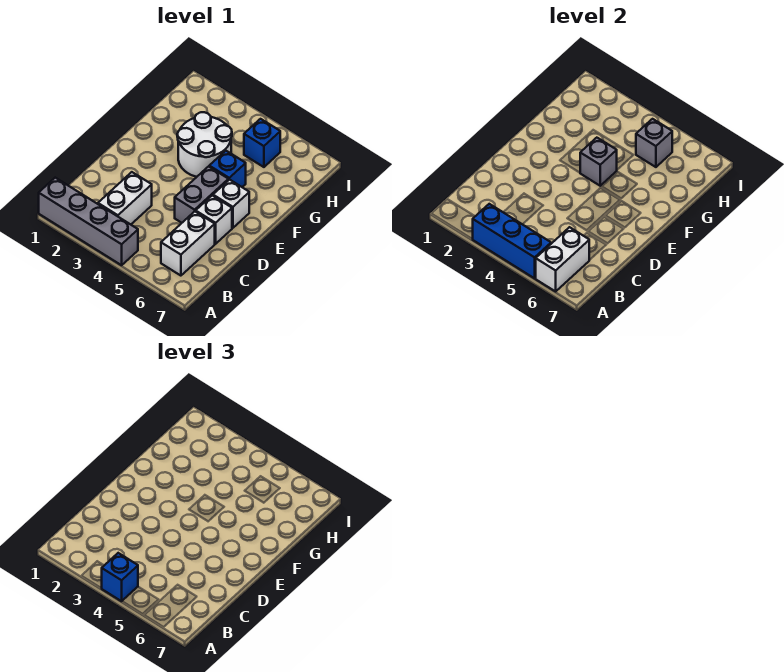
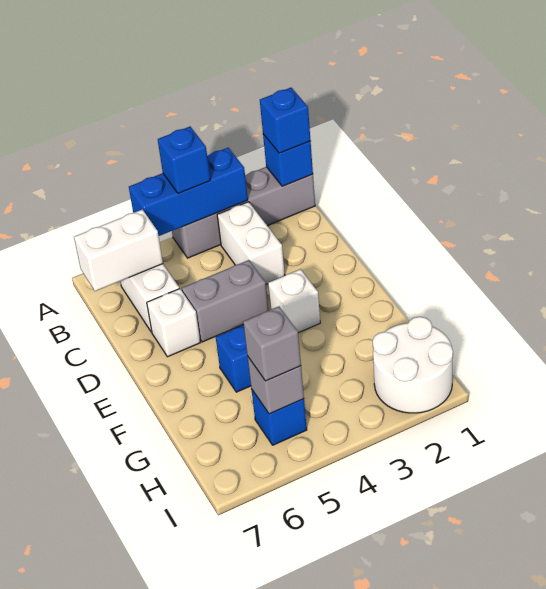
none -> blue 1x1 brick [263,134,313,186]
none -> blue 1x1 brick [260,88,311,153]
white 1x2 brick [536,227,589,291] -> white 1x2 brick turned to [74,209,163,291]
grey 1x2 brick [175,167,228,223] -> grey 1x2 brick turned to [182,260,269,342]
white 1x1 brick [213,179,249,228] -> white 1x1 brick moved to [268,269,320,333]
white 2x2 round brick [177,112,232,177] -> white 2x2 round brick moved to [373,317,453,413]
grey 1x1 brick [580,138,617,186] -> grey 1x1 brick moved to [243,306,301,381]

